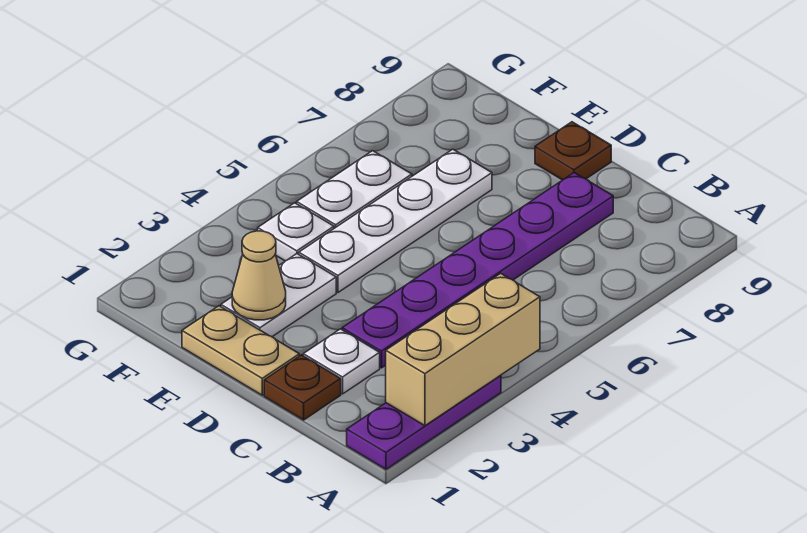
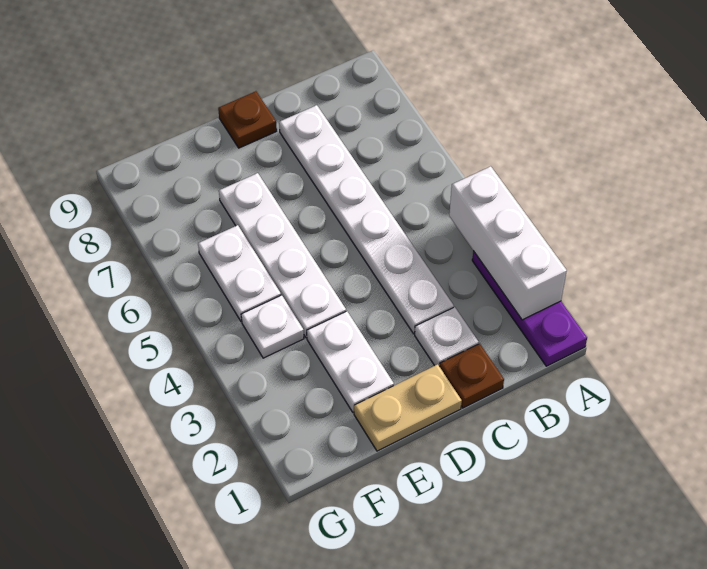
tan 1x3 brick [386,273,540,426] -> white 1x3 brick [449,166,567,320]
purple 1x6 plate [342,173,613,368] -> white 1x6 plate [279,105,454,334]
tan 1x1 cone [232,231,286,320] -> none

